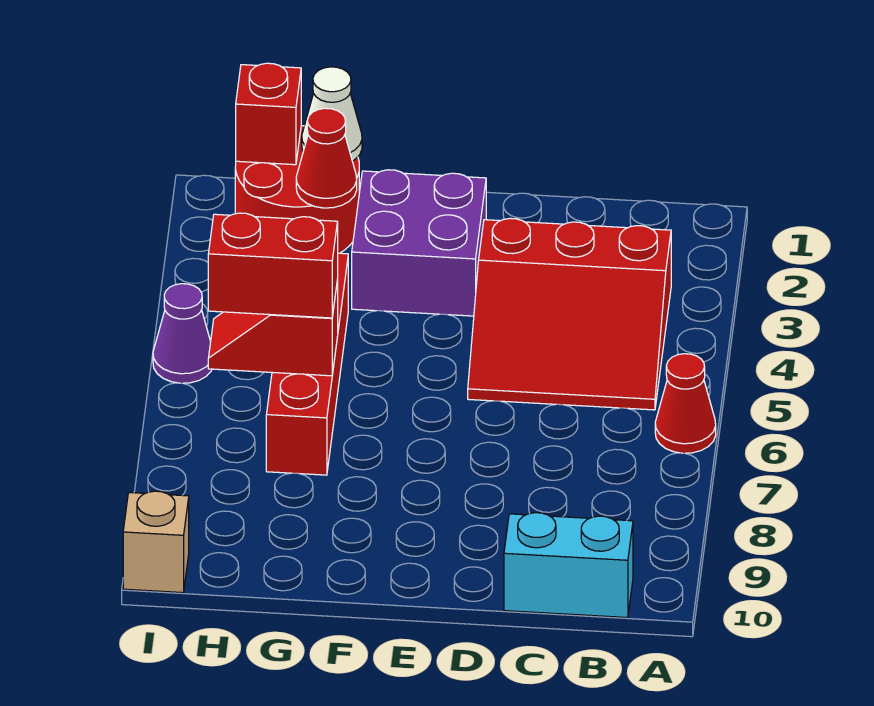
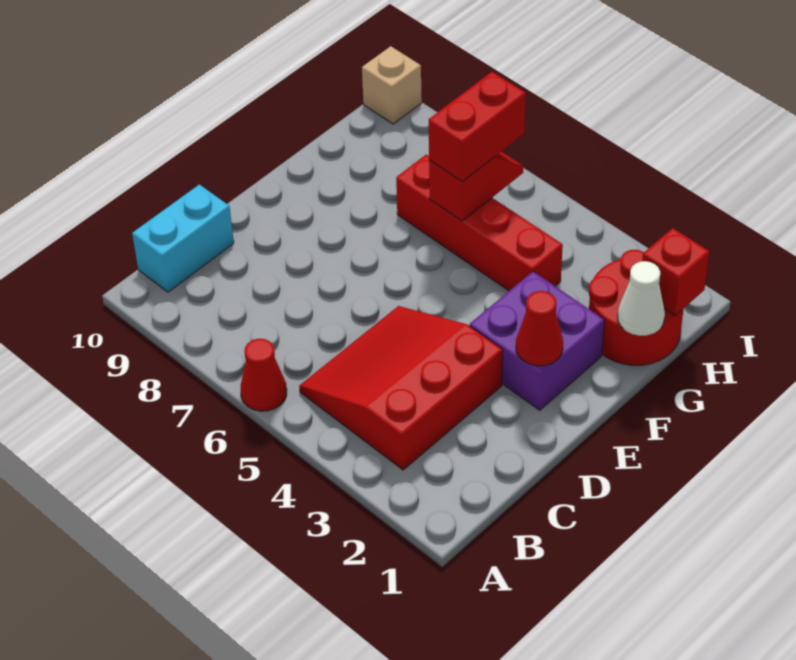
red 1x1 cone [296,108,357,208] -> red 1x1 cone moved to [516,291,563,366]
purple 1x1 cone [153,284,212,383] -> none

